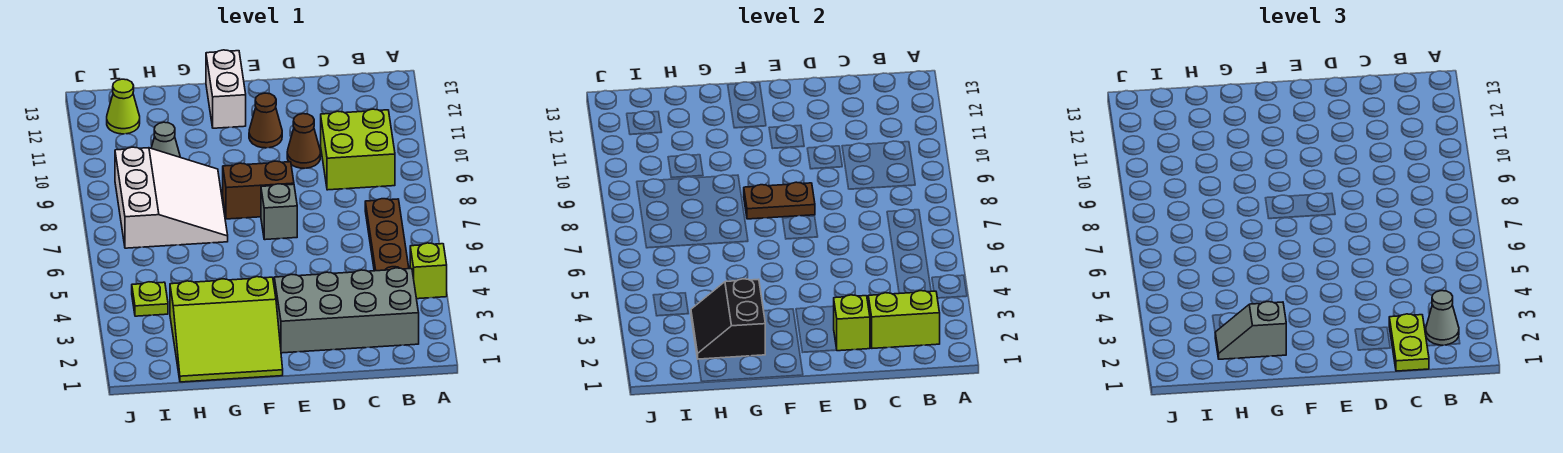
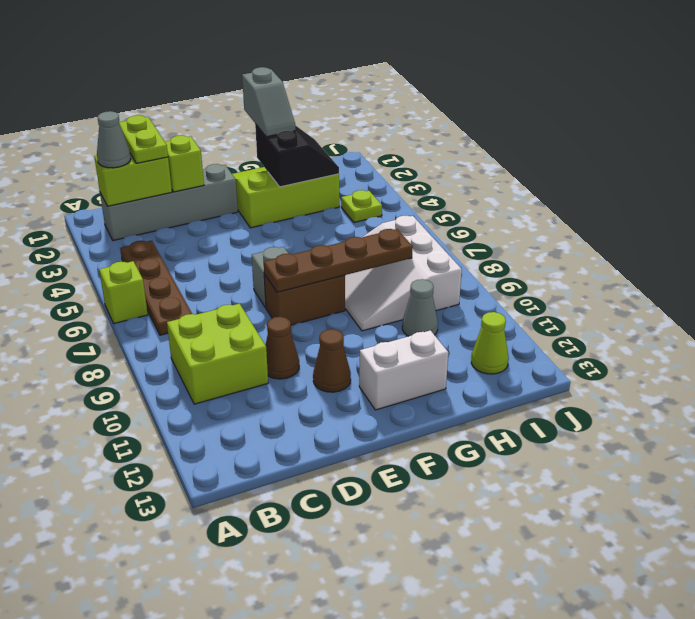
lime 1x1 brick [410,243,447,299] -> lime 1x1 brick moved to [99,261,148,324]
grey 2x4 brick [274,268,419,353] -> grey 1x4 brick [100,164,238,241]
brown 1x2 plate [744,182,815,219] -> brown 1x4 plate [264,229,413,292]
white 1x2 brick [206,50,246,128] -> white 1x2 brick turned to [359,330,448,410]
grey 1x2 slope [1215,302,1286,359] -> grey 1x2 slope turned to [242,67,296,137]

